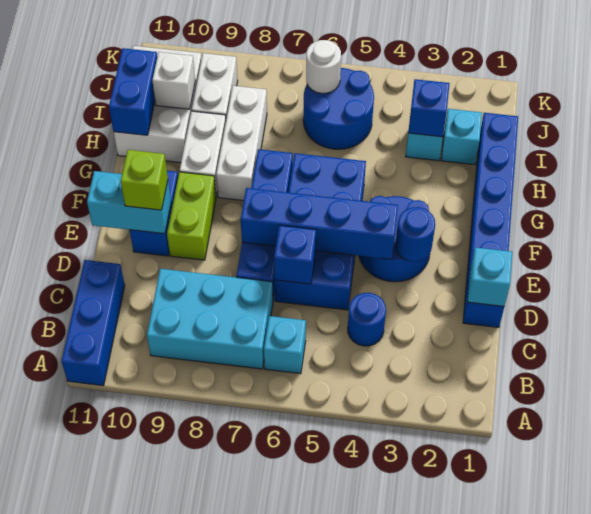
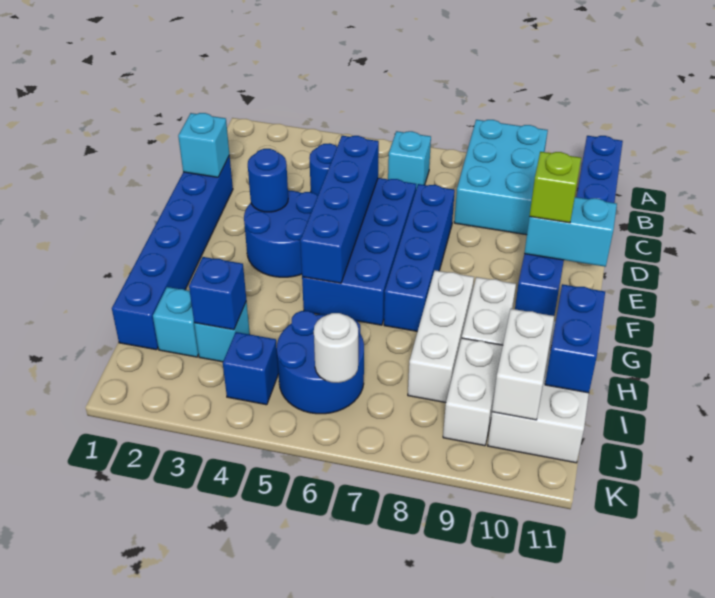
cyan 2x3 brick [147,269,273,369] -> cyan 2x3 brick turned to [454,120,548,235]
blue 1x1 brick [274,225,316,284] -> blue 1x1 brick moved to [223,332,279,405]
blue 1x4 brick [241,188,398,259] -> blue 1x4 brick turned to [300,136,379,283]
lime 1x2 brick [167,172,216,260] -> none
white 1x1 brick [152,52,195,109] -> white 1x2 brick [492,309,554,420]

